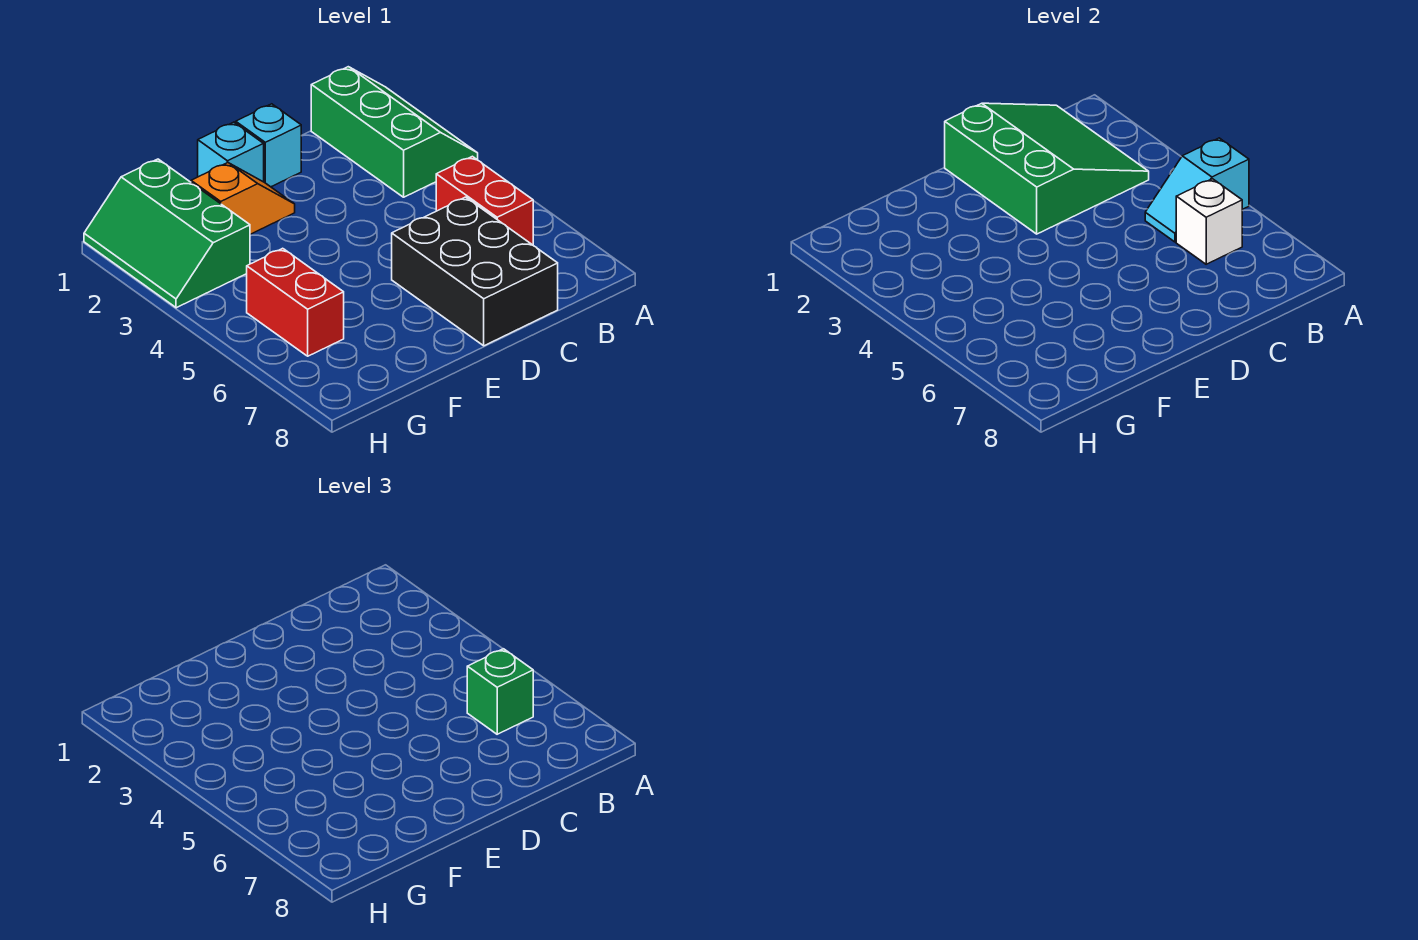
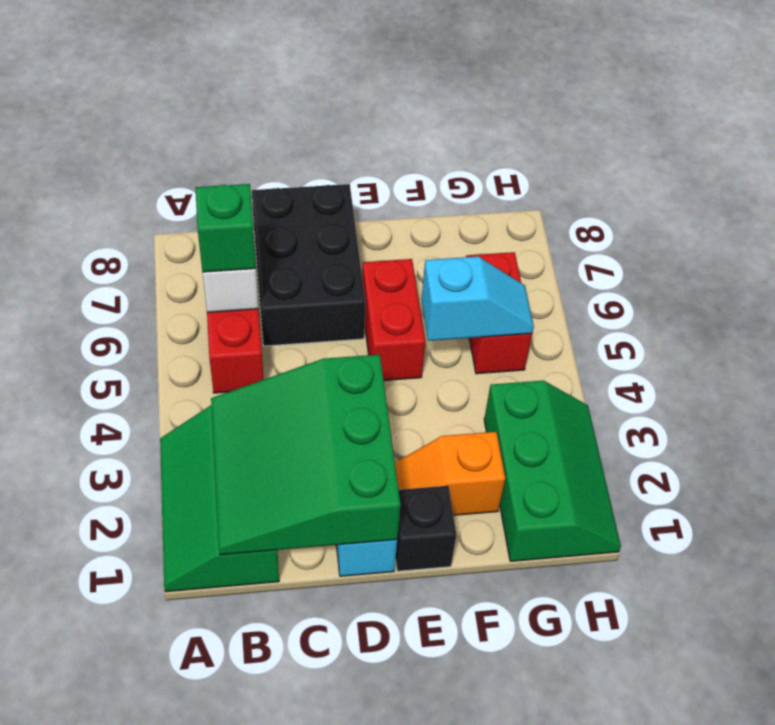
cyan 1x2 slope [1145,138,1249,242] -> cyan 1x2 slope moved to [421,256,534,341]
cyan 1x1 brick [198,122,264,182] -> black 1x1 brick [395,486,456,571]
none -> red 1x2 brick [362,259,425,380]

